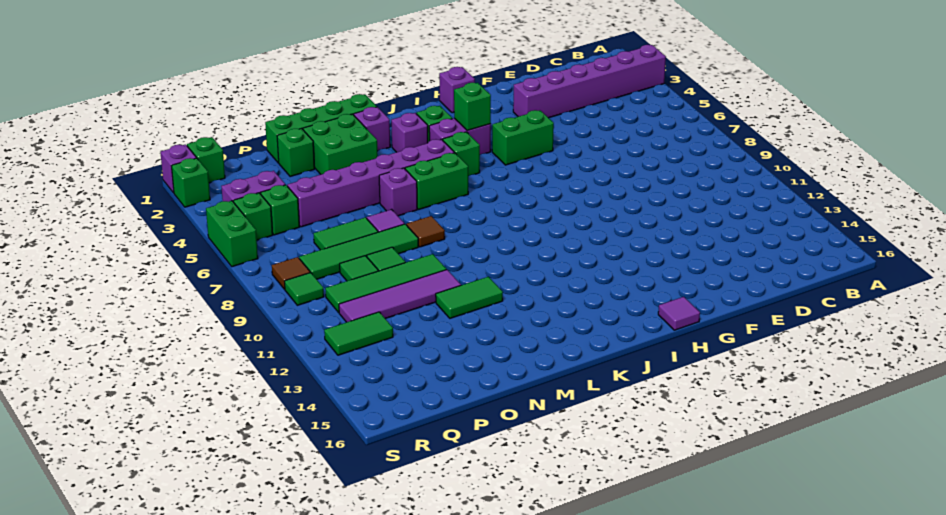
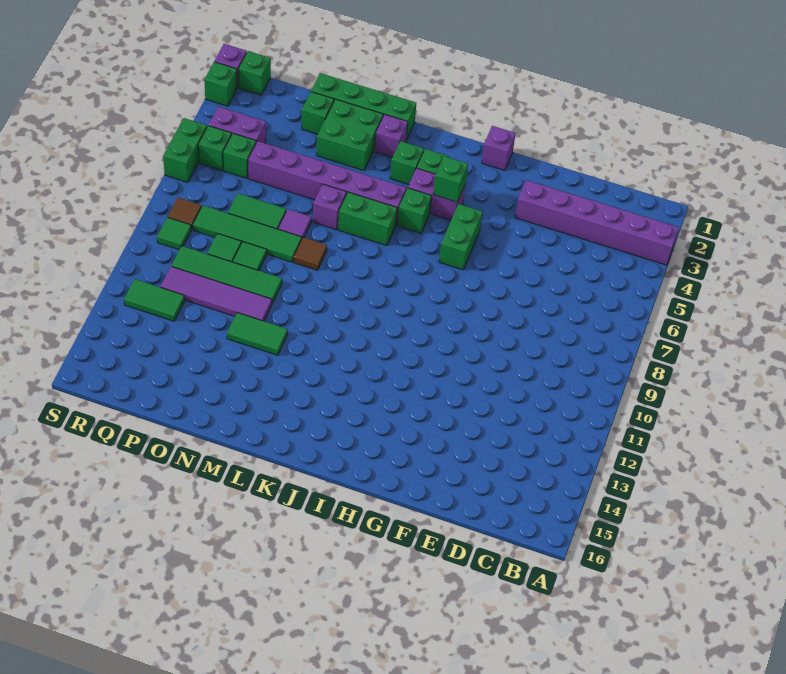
green 1x2 brick [492,110,554,165] -> green 1x2 brick turned to [439,204,482,270]
purple 1x1 tile [658,297,700,330] -> none
purple 1x1 brick [391,113,428,152] -> green 1x1 brick [390,141,424,185]

